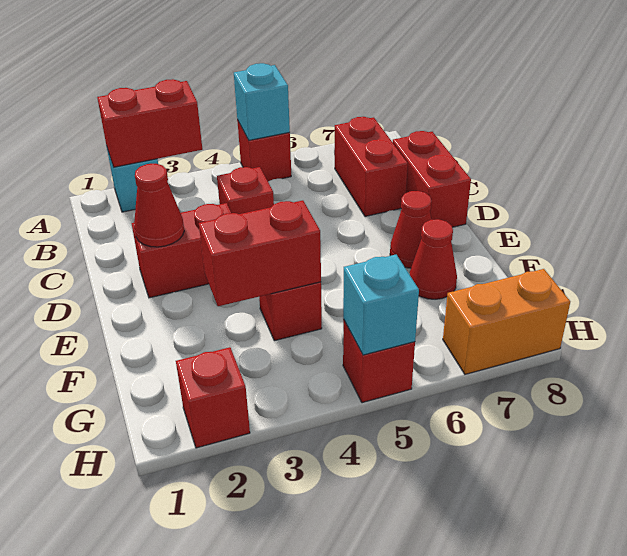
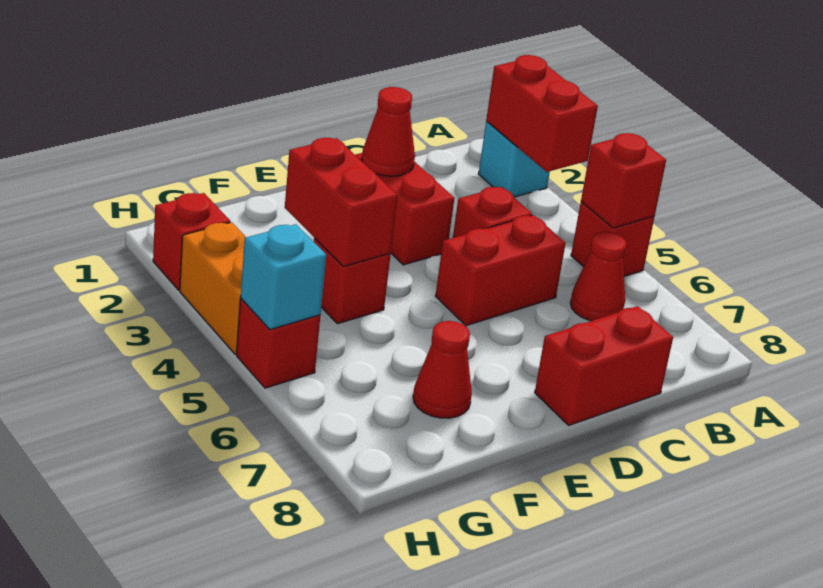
cyan 1x1 brick [234,63,290,140] -> red 1x1 brick [581,133,666,228]
red 1x2 brick [335,117,408,217] -> red 1x2 brick moved to [435,215,566,326]
red 1x1 cone [390,191,431,268] -> red 1x1 cone moved to [570,232,626,321]
orange 1x2 brick [443,269,570,374] -> orange 1x2 brick moved to [180,222,246,354]

